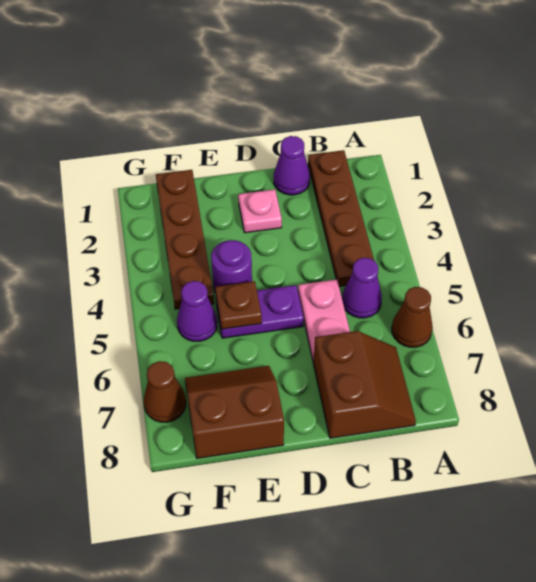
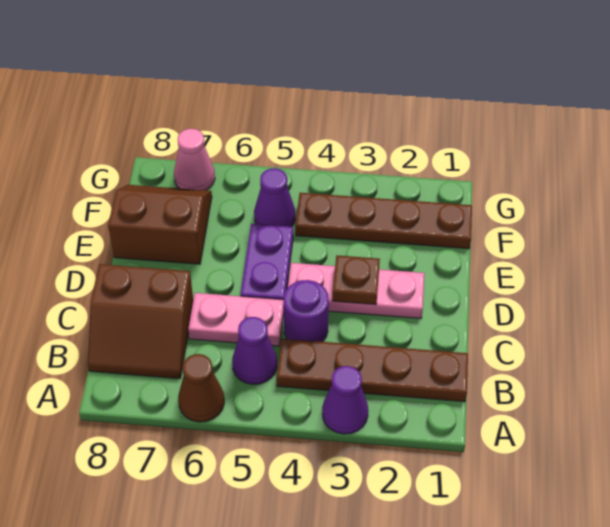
purple 1x1 cone [274,136,310,195] -> purple 1x1 cone moved to [322,366,368,434]
pink 1x1 plate [238,189,282,233] -> pink 1x3 plate [288,263,425,319]
purple 1x1 round brick [211,240,252,293] -> purple 1x1 round brick moved to [283,280,329,342]
brown 1x1 plate [215,281,262,329] -> brown 1x1 plate moved to [332,255,380,305]
brown 2x2 slope [185,366,284,458] -> brown 2x2 slope turned to [108,185,212,264]
brown 1x1 cone [144,361,186,422] -> pink 1x1 cone [174,129,215,190]

